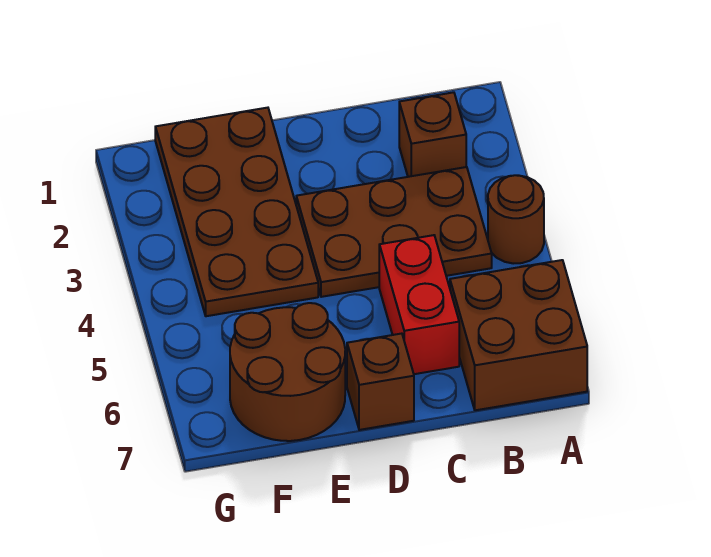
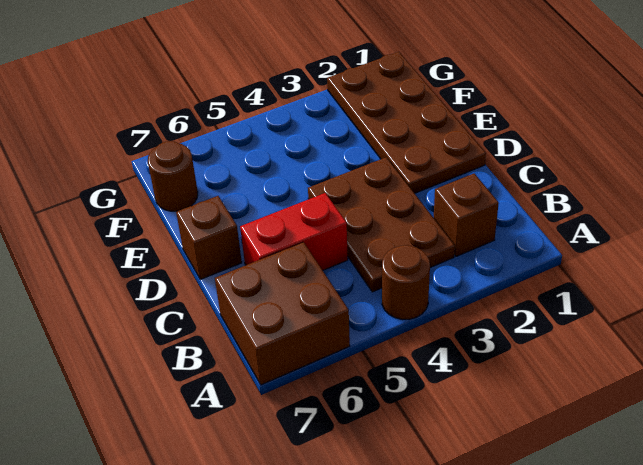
brown 2x4 plate [155,108,318,316] -> brown 2x4 plate turned to [327,52,486,193]
brown 2x2 round brick [230,303,345,441] -> brown 1x1 round brick [148,141,198,211]

